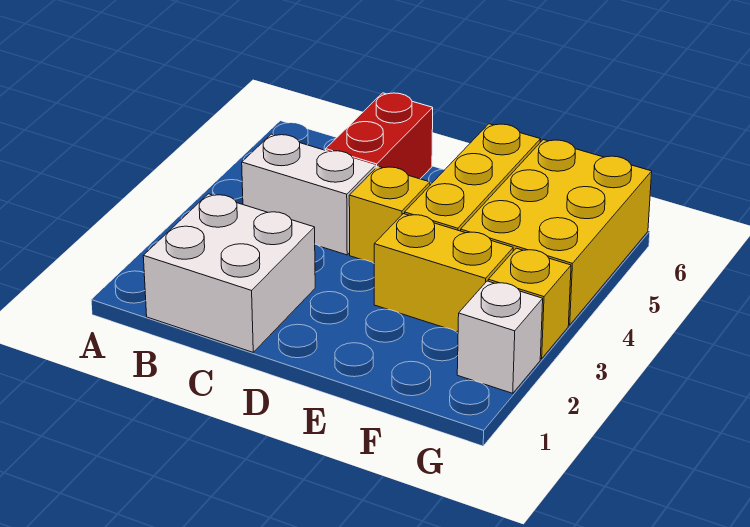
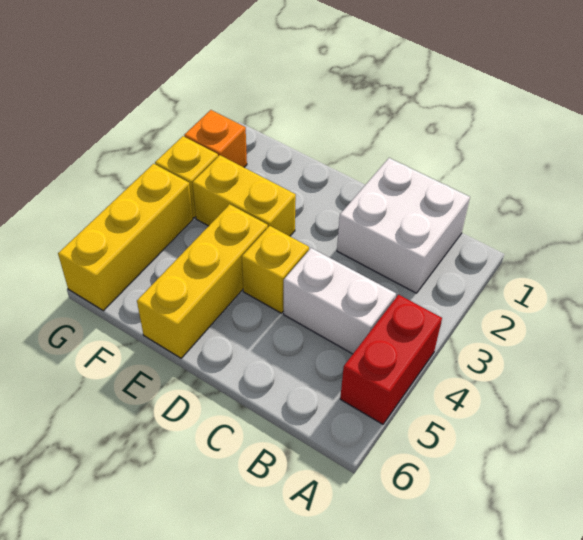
red 1x2 brick [326,93,433,179] -> red 1x2 brick moved to [340,295,442,424]
yellow 2x3 brick [461,140,652,325] -> yellow 1x3 brick [58,164,193,311]
white 1x1 brick [457,281,543,393] -> orange 1x1 brick [184,110,247,167]

